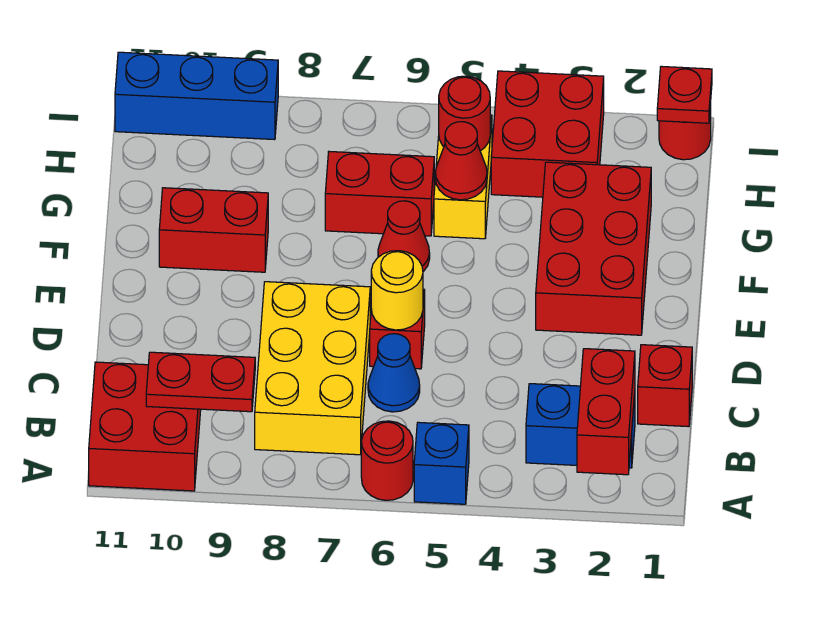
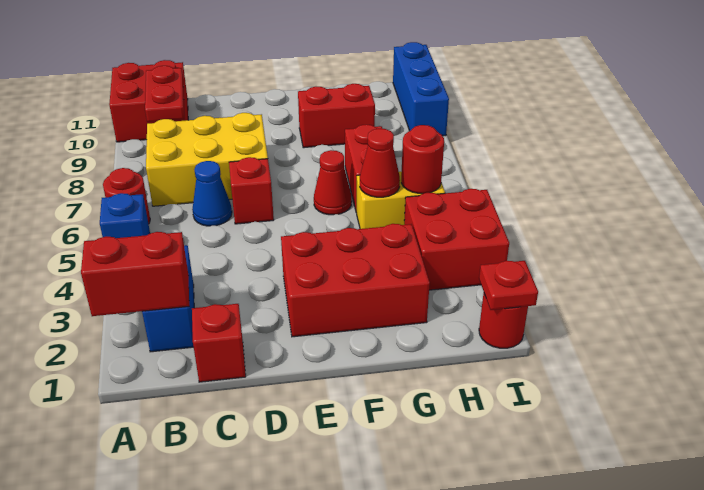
yellow 1x1 round brick [371,251,423,330] -> none
red 1x2 brick [159,188,268,272] -> red 1x2 brick turned to [298,84,375,148]

